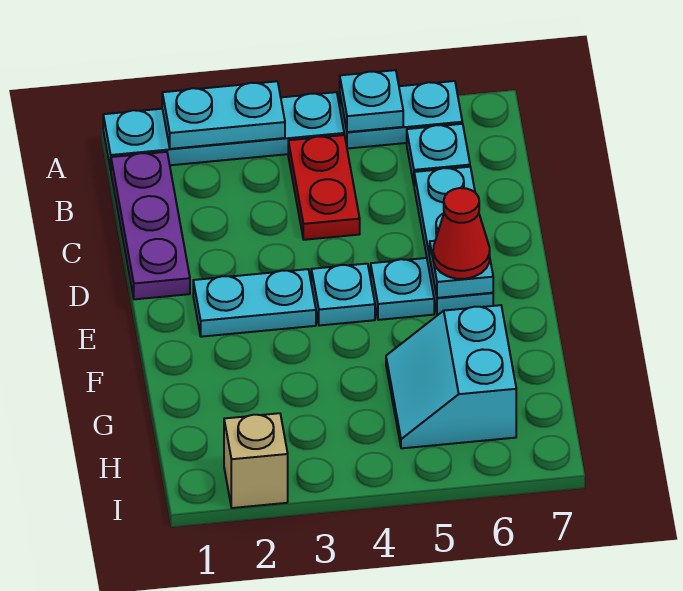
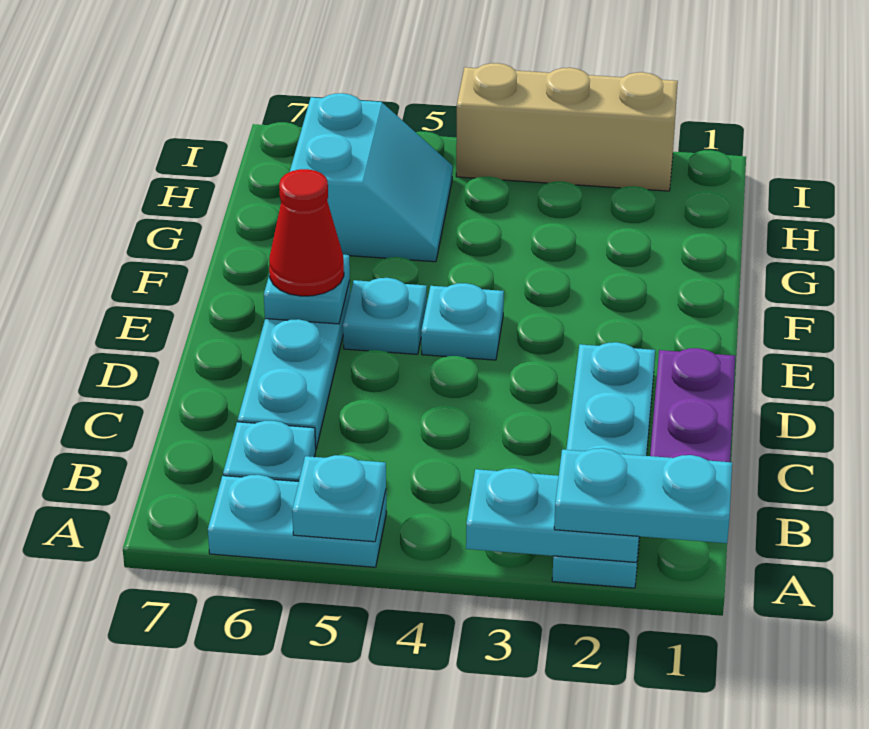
cyan 1x4 plate [103,92,344,170] -> cyan 1x4 plate turned to [552,342,655,588]
red 1x2 plate [288,135,360,240] -> none
cyan 1x2 plate [193,269,316,337] -> cyan 1x2 plate moved to [554,448,732,543]
tan 1x1 brick [224,413,288,508] -> tan 1x3 brick [456,63,678,191]

